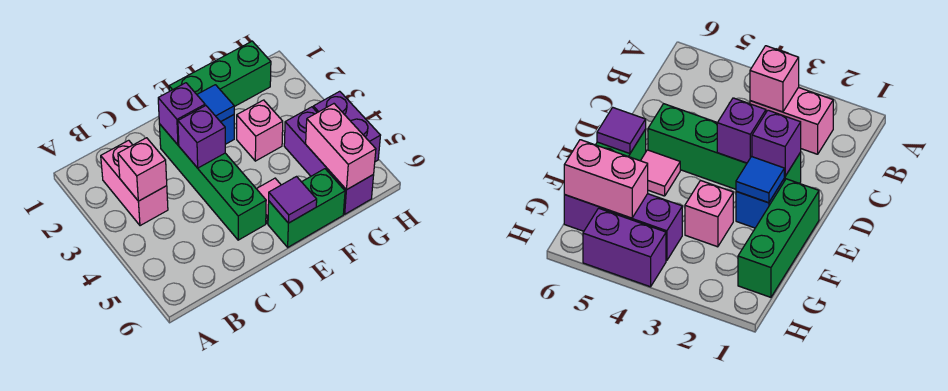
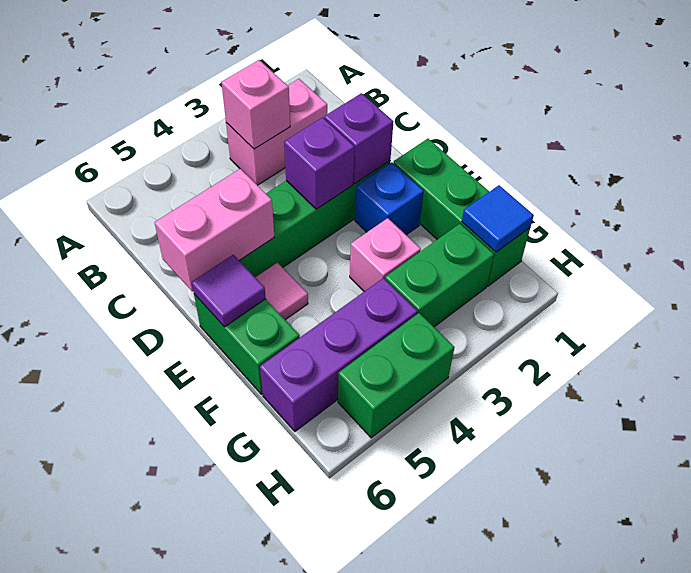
blue 1x1 tile [197,85,234,122] -> blue 1x1 tile moved to [462,185,534,252]
none -> green 1x2 brick [385,224,494,327]
pink 1x2 brick [306,104,376,190] -> pink 1x2 brick moved to [155,169,274,291]
purple 1x2 brick [313,91,380,162] -> green 1x2 brick [338,313,455,438]

